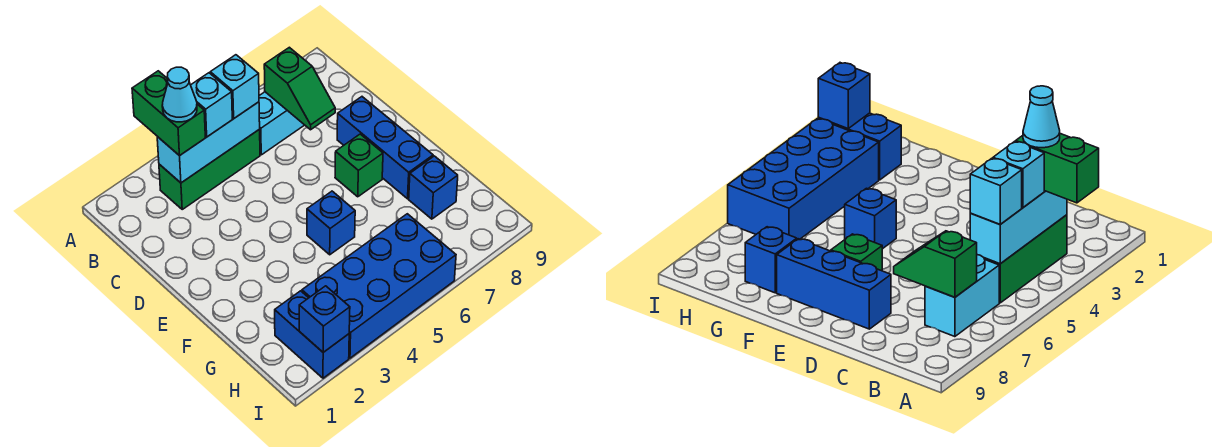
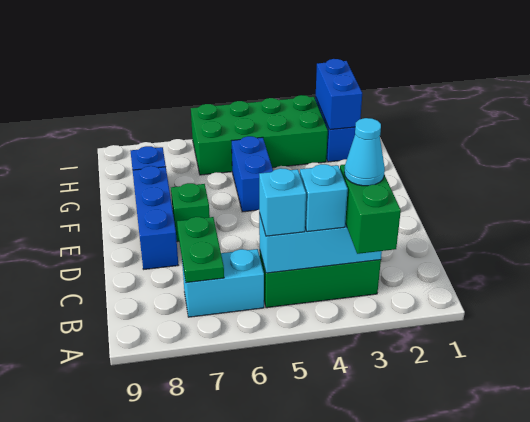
green 1x2 slope [264,47,335,130] -> green 1x2 plate [177,217,224,283]
blue 1x1 brick [307,191,355,255] -> blue 1x2 brick [232,136,273,212]
blue 2x4 brick [302,214,456,358] -> green 2x4 brick [191,95,328,175]
blue 1x1 brick [299,286,350,352] -> blue 1x2 brick [316,59,362,130]

